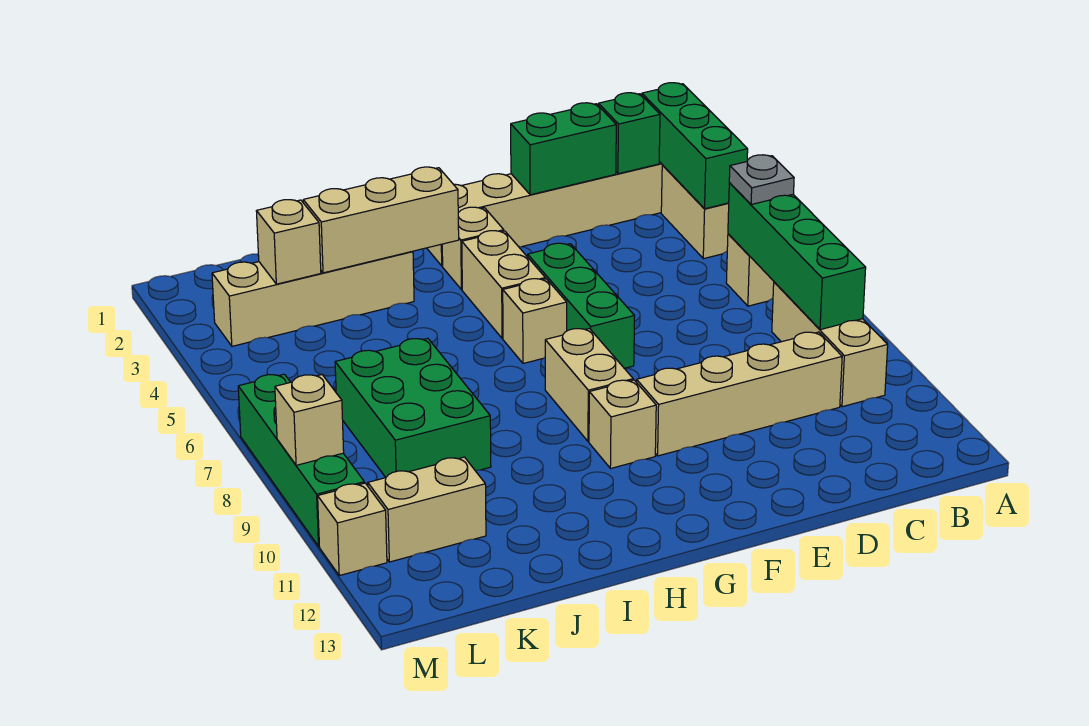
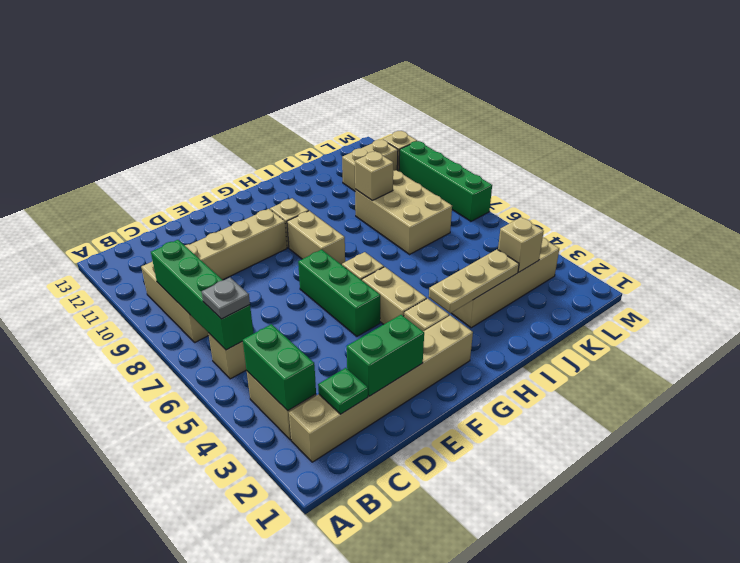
green 1x3 brick [642,83,748,209] -> green 1x2 brick [243,324,316,411]
green 1x1 brick [599,93,660,174] -> green 1x1 plate [318,368,368,414]
tan 1x3 brick [303,167,459,273] -> tan 1x3 plate [429,249,519,313]
green 2x3 brick [335,338,491,477] -> tan 2x3 brick [355,170,452,254]
tan 1x1 brick [275,375,344,465] -> tan 1x1 brick moved to [355,151,393,201]

